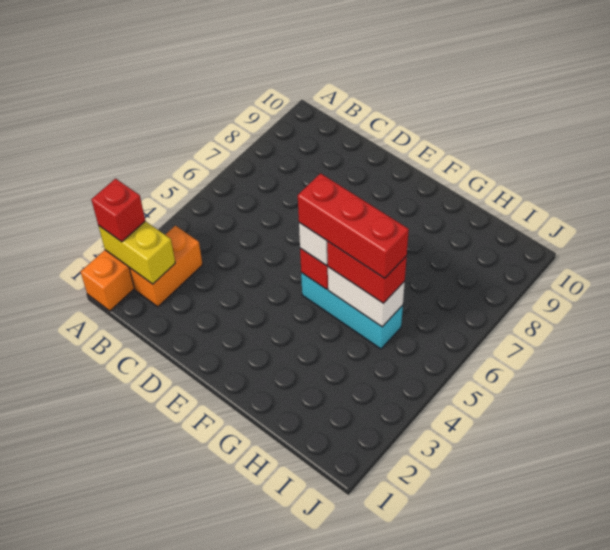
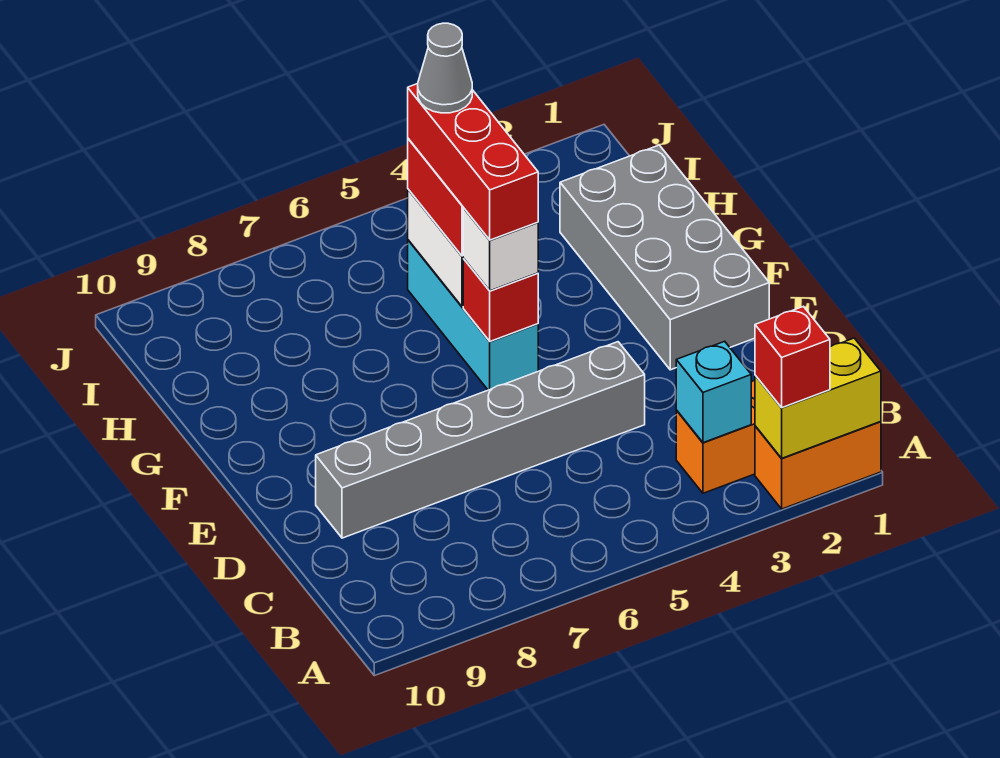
yellow 1x2 brick [98,221,175,284] -> yellow 1x2 brick turned to [755,338,881,458]
none -> cyan 1x1 brick [676,341,751,443]
none -> grey 1x6 brick [316,342,645,538]
none -> grey 2x4 brick [560,145,769,370]
none -> grey 1x1 cone [418,23,472,113]

